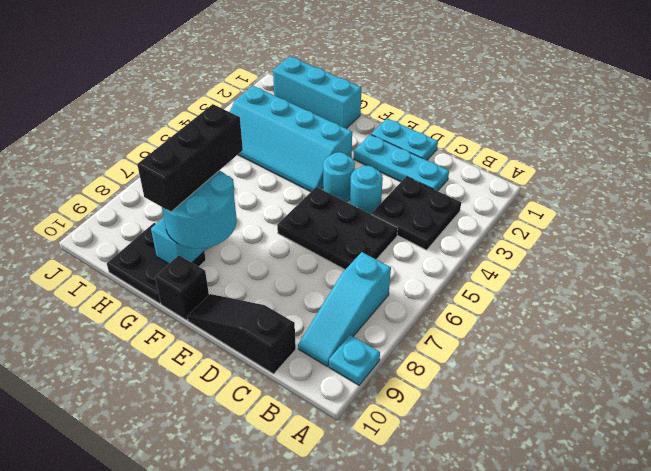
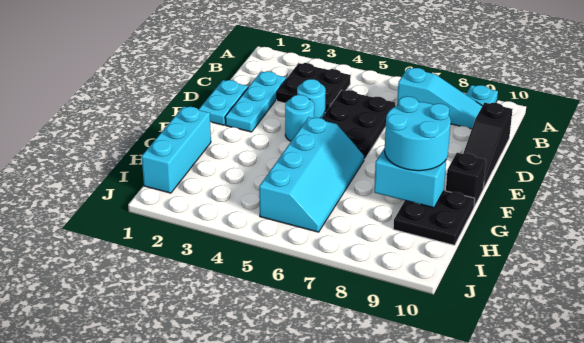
cyan 2x4 slope [230,86,352,192] -> cyan 2x4 slope moved to [259,117,364,232]
black 1x3 brick [137,104,243,212] -> none

